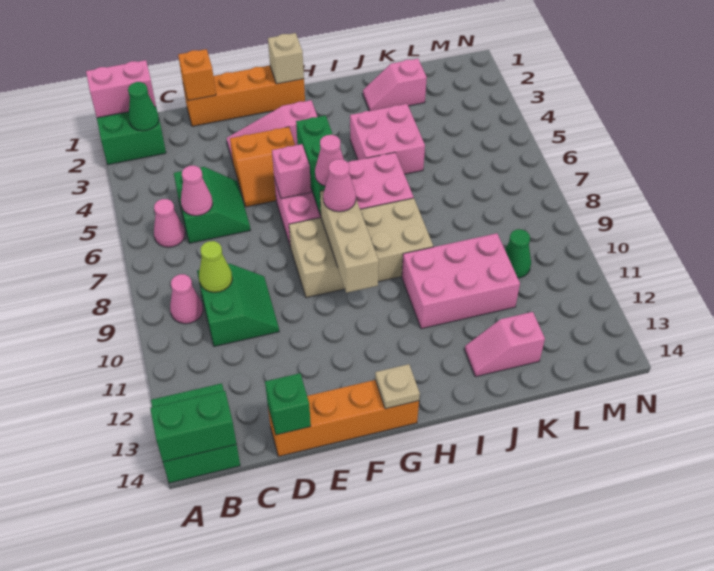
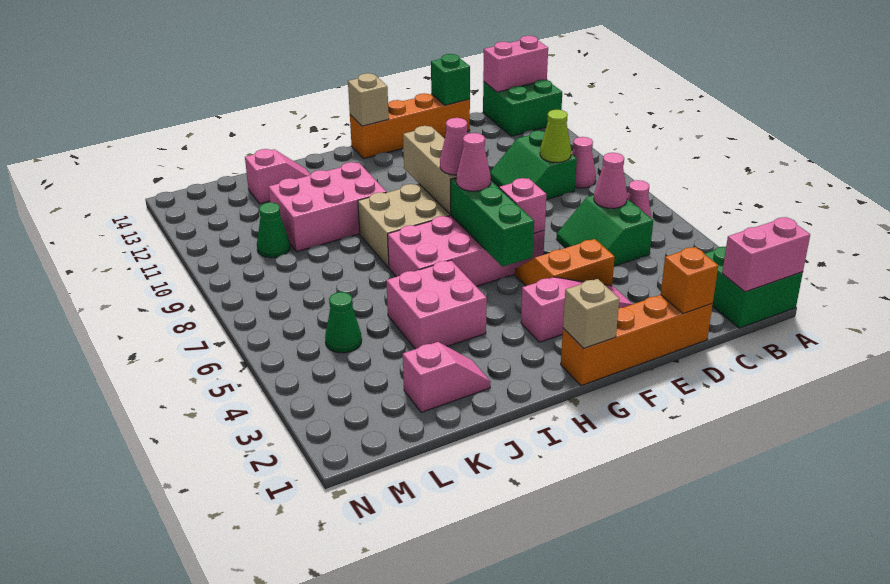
green 1x2 brick [150,391,237,462] -> pink 1x2 brick [483,36,548,92]
green 1x1 cone [128,82,159,131] -> green 1x1 cone moved to [325,292,362,353]
tan 1x1 plate [375,364,420,409] -> tan 1x1 brick [348,73,389,126]

